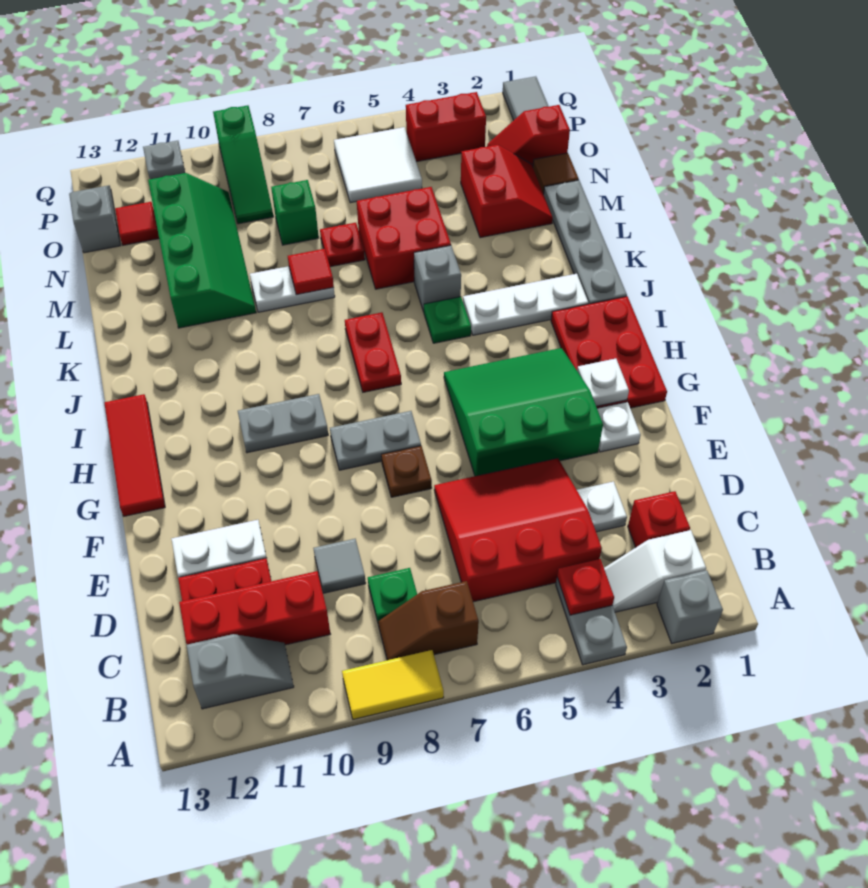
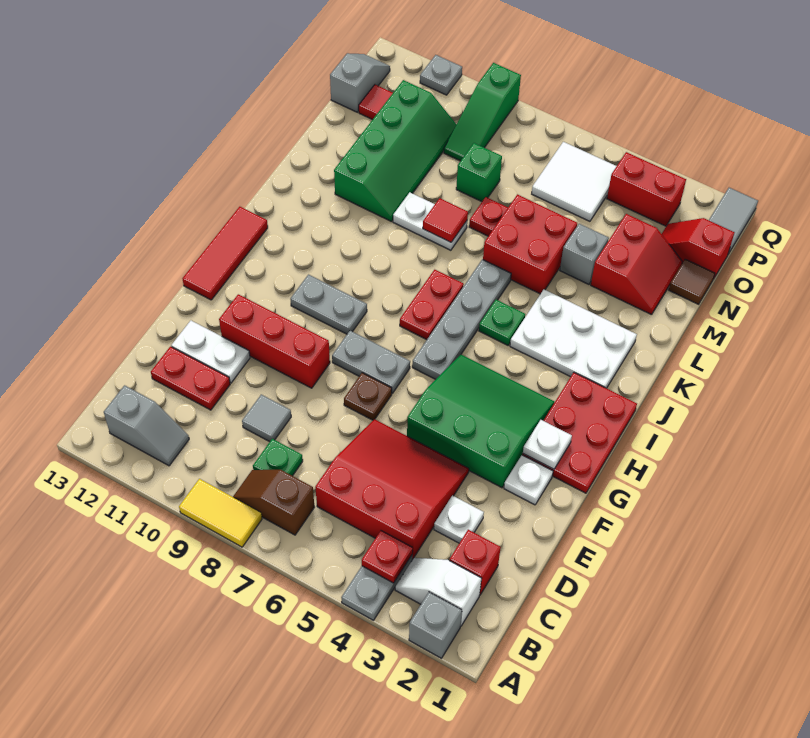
red 1x3 brick [179,571,330,645] -> red 1x3 brick moved to [219,294,330,388]
grey 1x4 plate [544,180,627,304] -> grey 1x4 plate moved to [412,259,511,379]
white 1x3 plate [463,274,588,335] -> white 2x3 plate [510,290,637,388]
grey 1x1 brick [414,245,461,312] -> grey 1x1 brick moved to [560,224,609,284]

